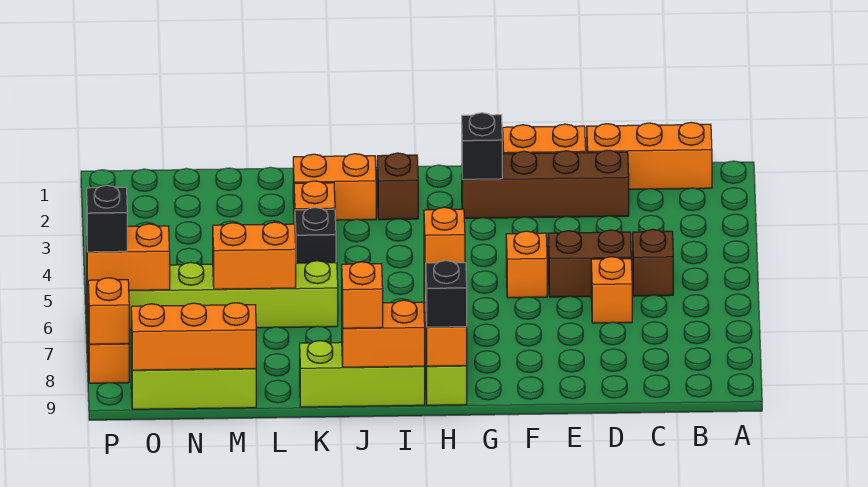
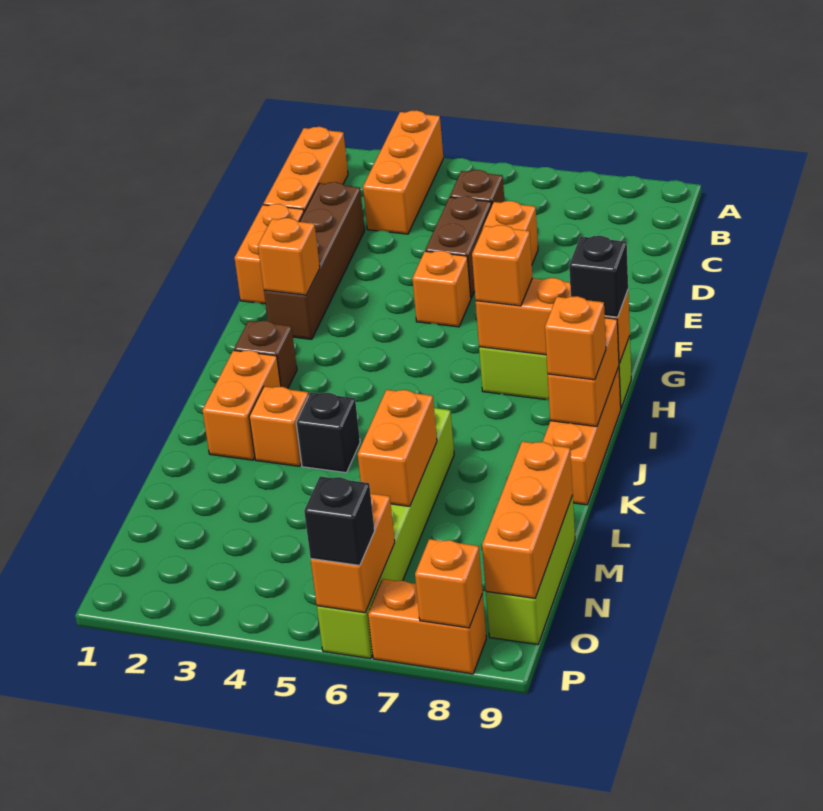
none -> orange 1x3 brick [363,110,443,234]
black 1x1 brick [462,113,502,179] -> orange 1x1 brick [258,218,320,295]
lime 1x3 brick [300,341,425,407] -> orange 1x3 brick [543,367,621,505]

